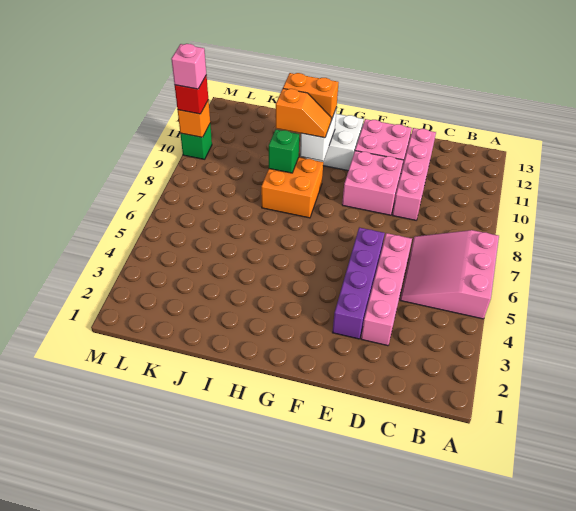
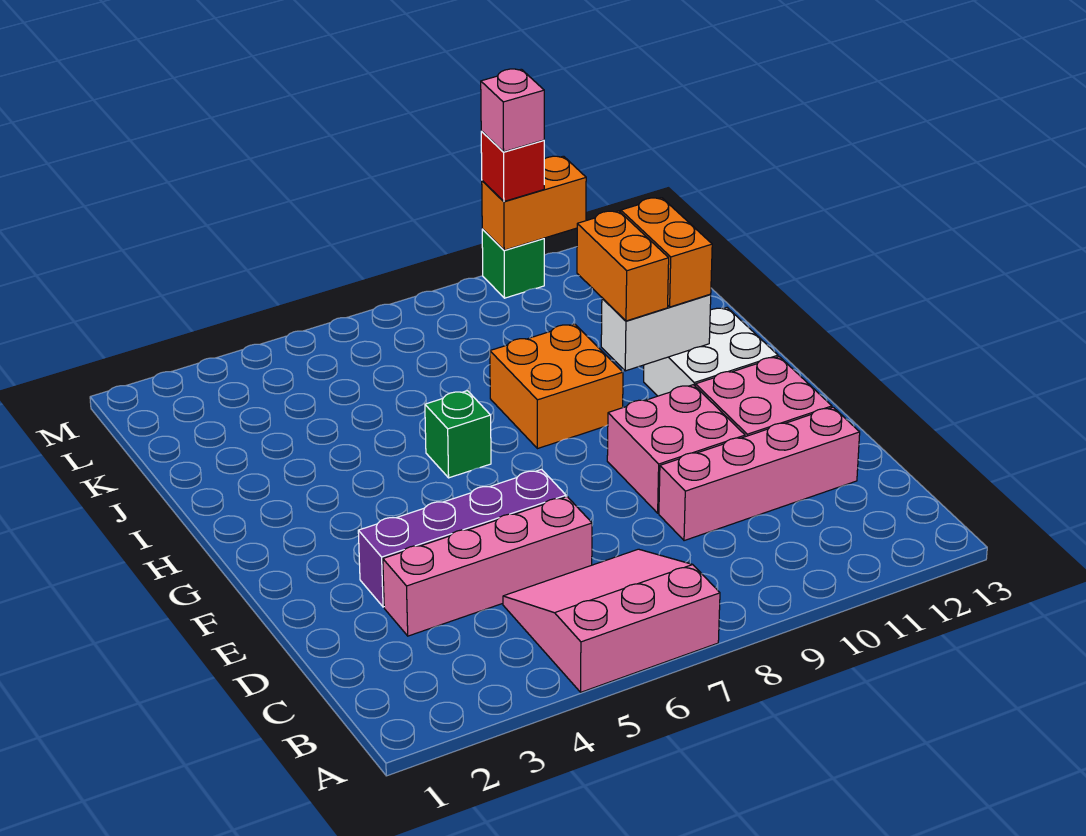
orange 1x2 slope [276,89,331,138] -> orange 1x2 brick [577,211,669,321]
green 1x1 brick [269,130,299,173] -> green 1x1 brick moved to [425,391,491,478]
orange 1x1 brick [178,100,210,137] -> orange 1x2 brick [482,156,586,250]

